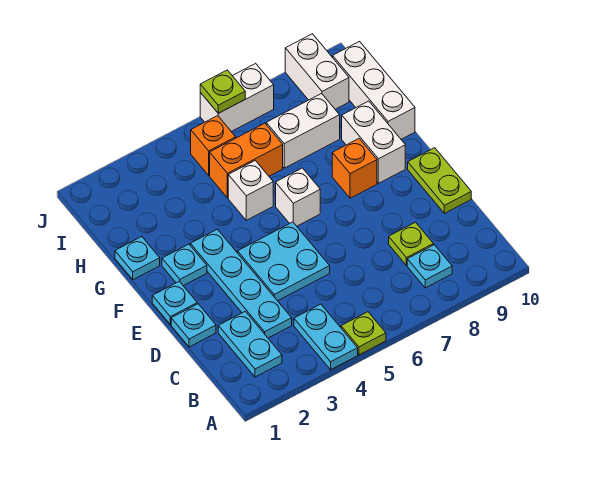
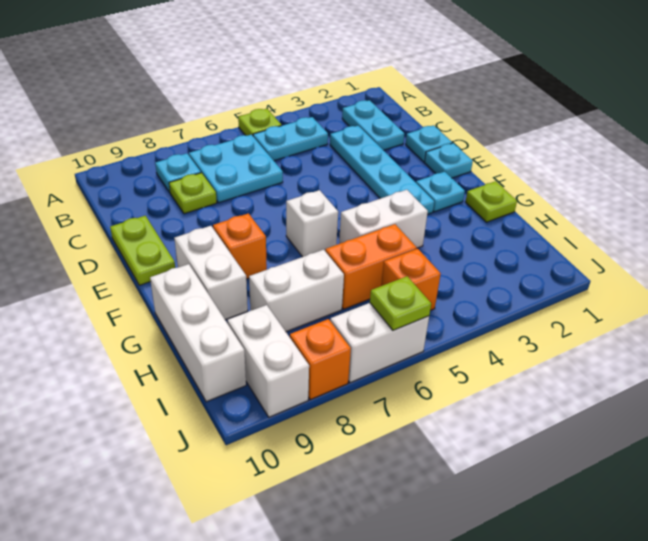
cyan 1x2 plate [294,304,358,370] -> cyan 1x2 plate turned to [253,117,328,161]
cyan 2x2 plate [238,222,330,301] -> cyan 2x2 plate moved to [189,135,283,203]
cyan 1x1 plate [115,237,160,280] -> lime 1x1 plate [466,181,517,222]
white 1x1 brick [228,161,273,220] -> white 1x2 brick [339,190,428,248]
none -> orange 1x1 brick [290,319,351,400]

